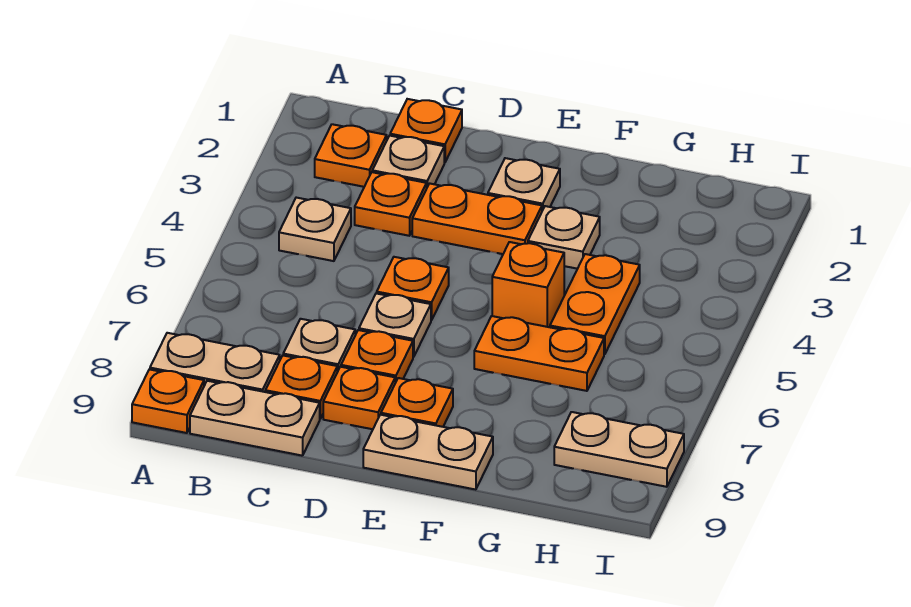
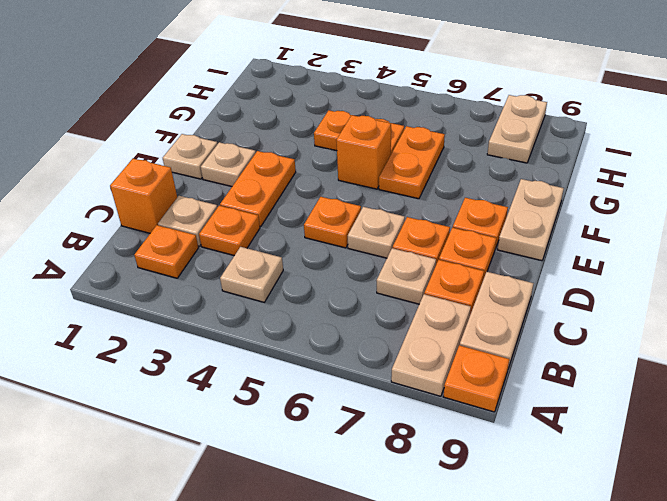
orange 1x1 plate [390,99,462,162] -> orange 1x1 brick [110,159,177,233]
tan 1x1 plate [528,206,600,269] -> tan 1x1 plate moved to [163,134,217,179]

